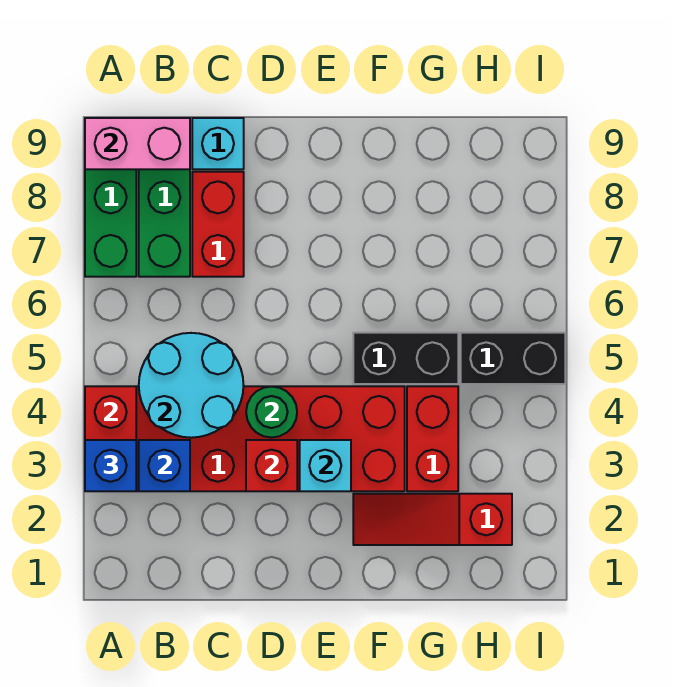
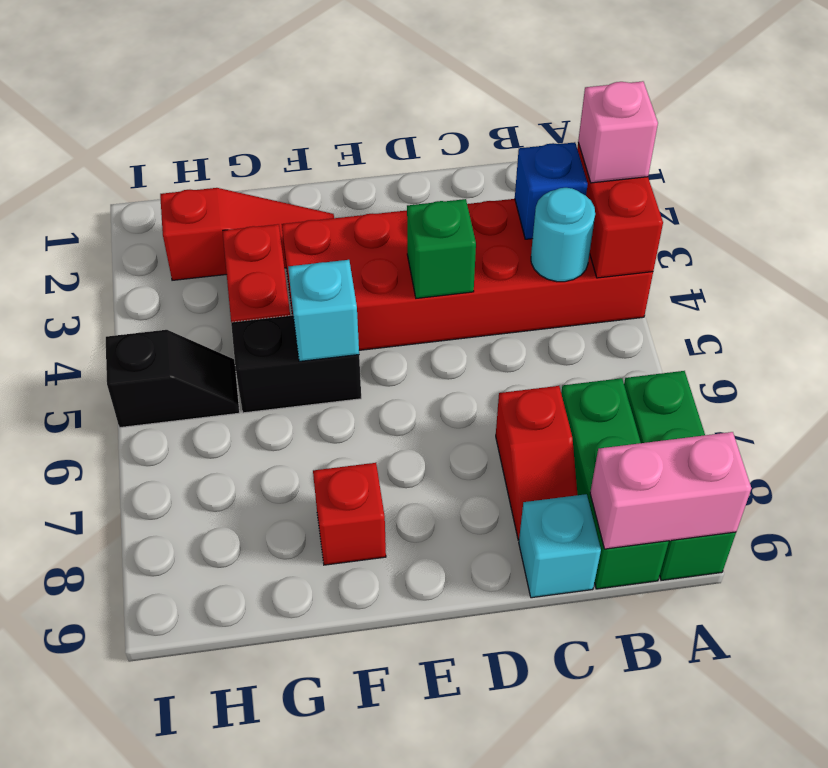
blue 1x1 brick [85,440,136,491] -> pink 1x1 brick [578,81,658,183]
cyan 2x2 round brick [139,333,243,438] -> cyan 1x1 round brick [531,188,595,282]
red 1x2 brick [192,172,244,277] -> red 1x2 slope [496,386,577,540]
red 1x1 brick [246,440,297,491] -> red 1x1 brick moved to [313,463,386,565]
green 1x1 round brick [246,387,297,438] -> green 1x1 brick [407,199,476,298]
cyan 1x1 brick [300,440,351,491] -> cyan 1x1 brick moved to [288,260,359,361]
black 1x2 brick [461,333,565,384] -> black 1x2 slope [106,330,240,428]

